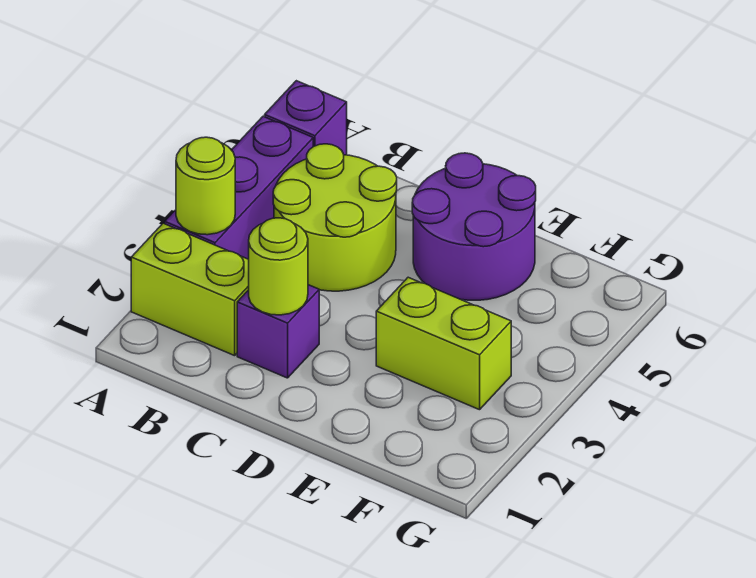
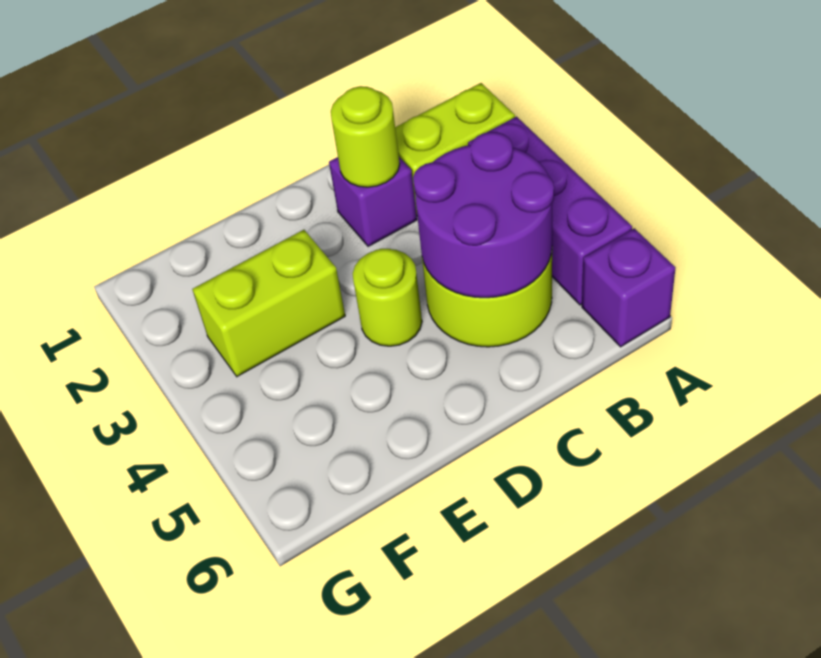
lime 1x1 round brick [176,137,235,235] -> lime 1x1 round brick moved to [353,249,422,346]
purple 2x2 round brick [412,153,536,300] -> purple 2x2 round brick moved to [413,132,554,298]

